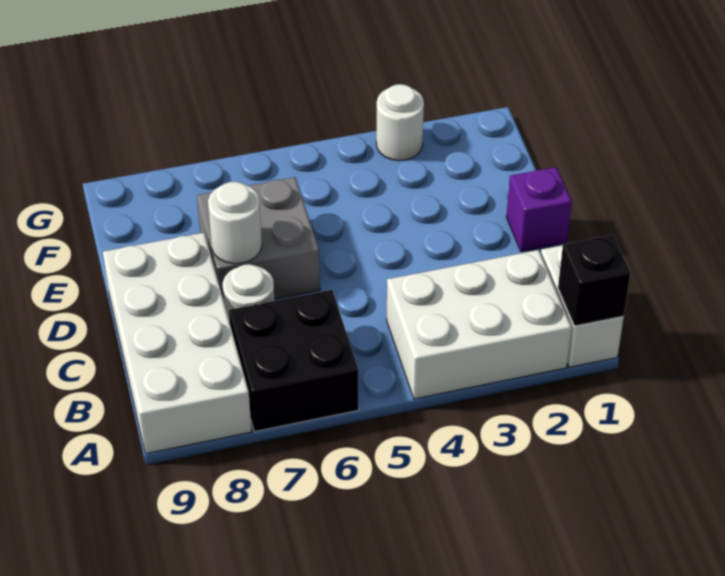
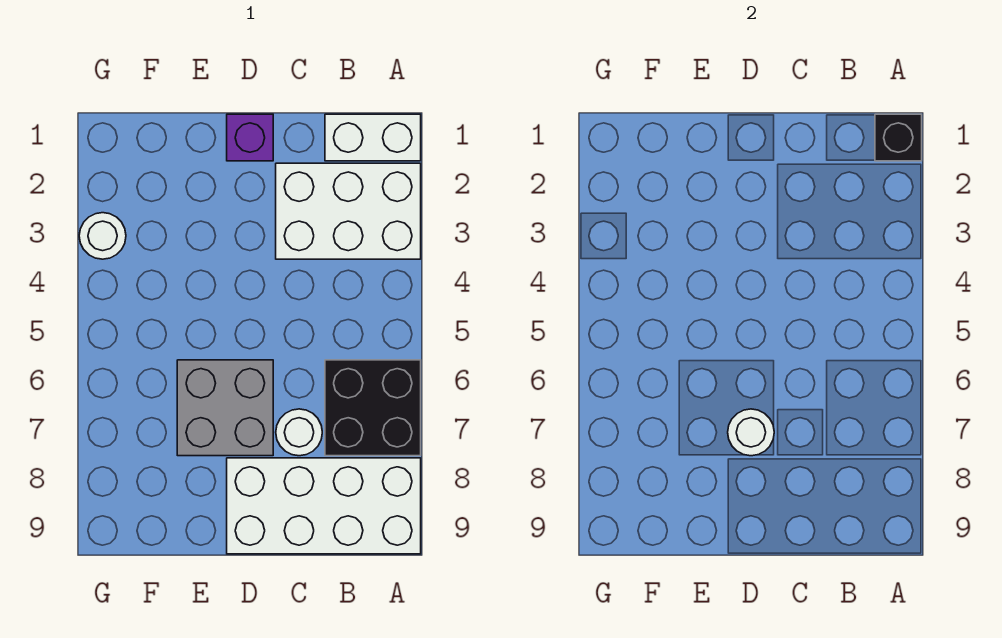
white 2x3 brick [387,250,572,399] -> white 2x3 brick turned to [276,163,421,259]

